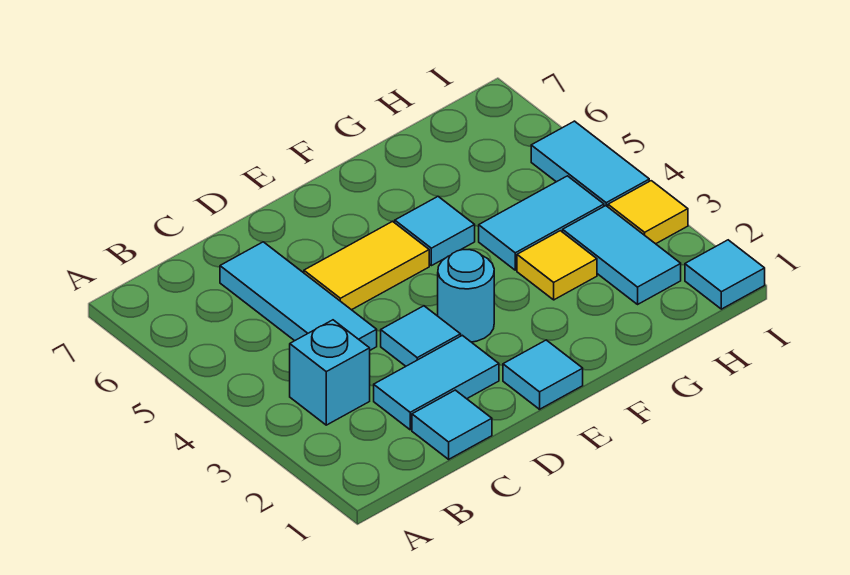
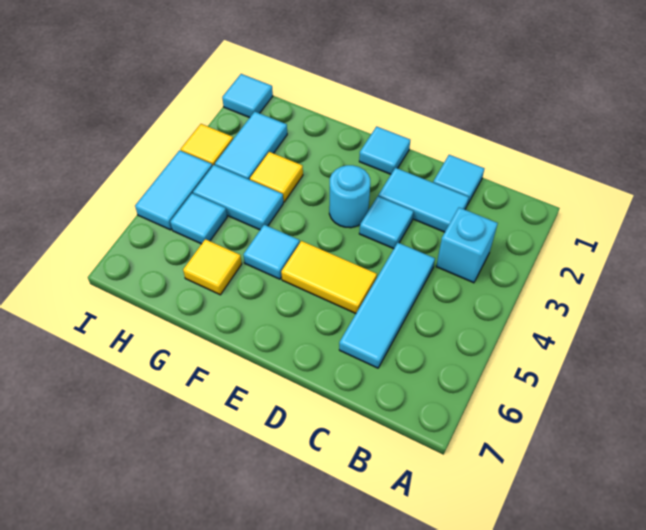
none -> yellow 1x1 tile [183,239,242,295]
none -> cyan 1x1 tile [170,193,227,244]

